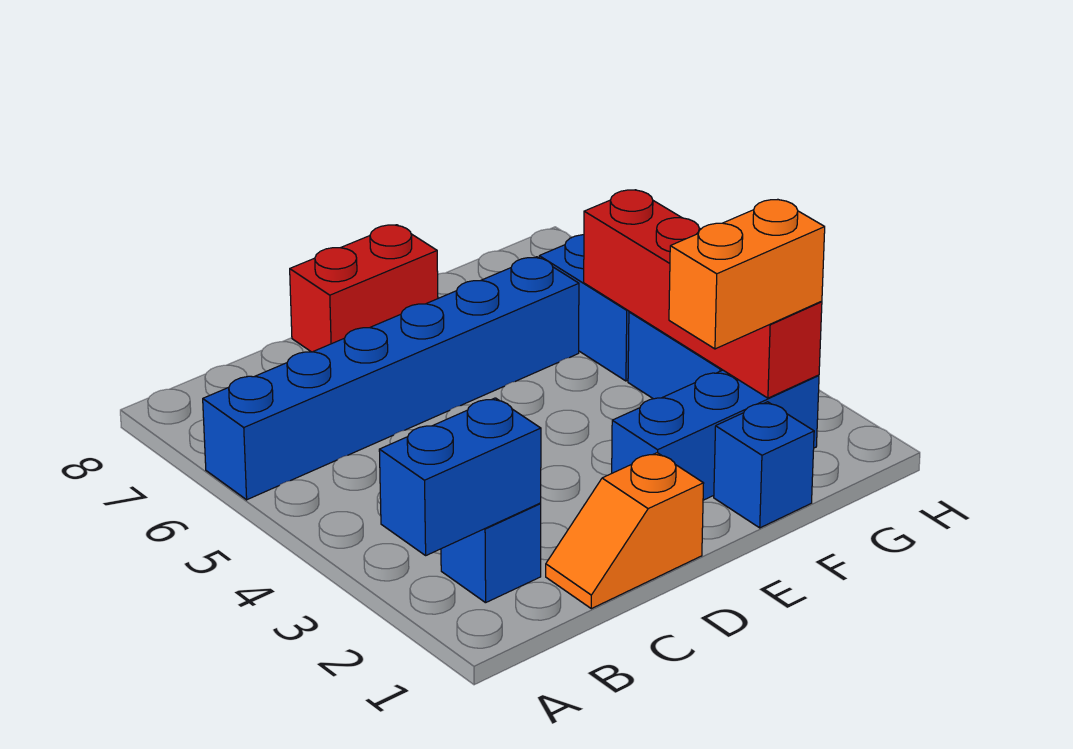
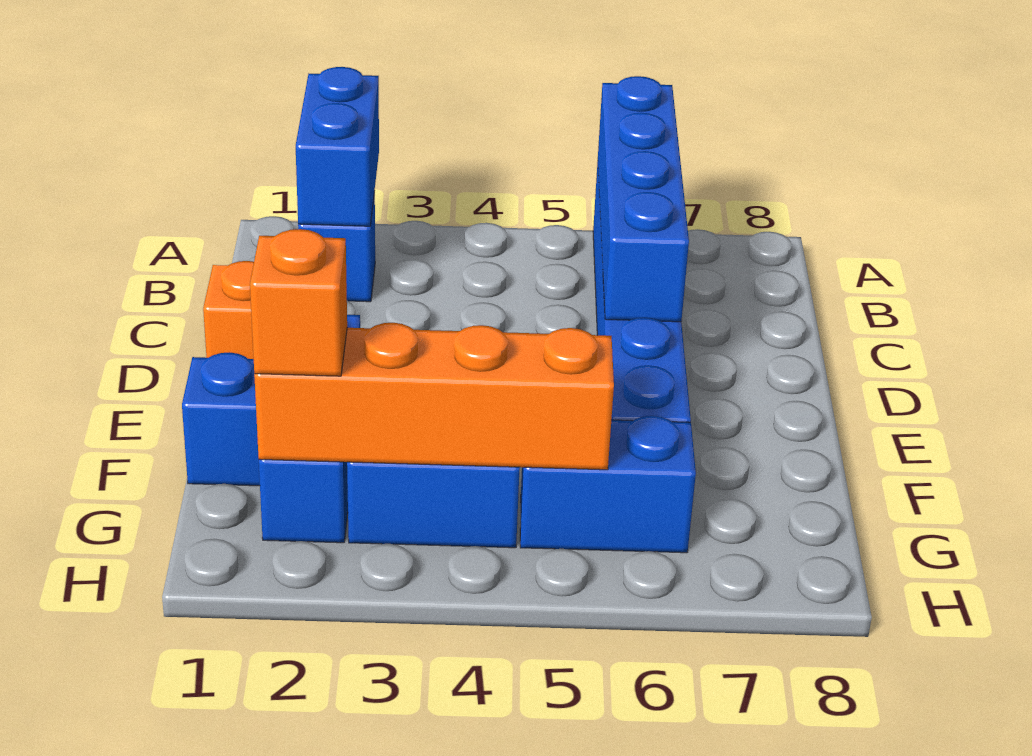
none -> blue 1x4 brick [598,76,689,322]
red 1x2 brick [290,225,438,352] -> none
orange 1x2 brick [669,200,825,349] -> orange 1x1 brick [250,229,347,376]
red 1x4 brick [584,190,822,398] -> orange 1x4 brick [254,323,614,470]

